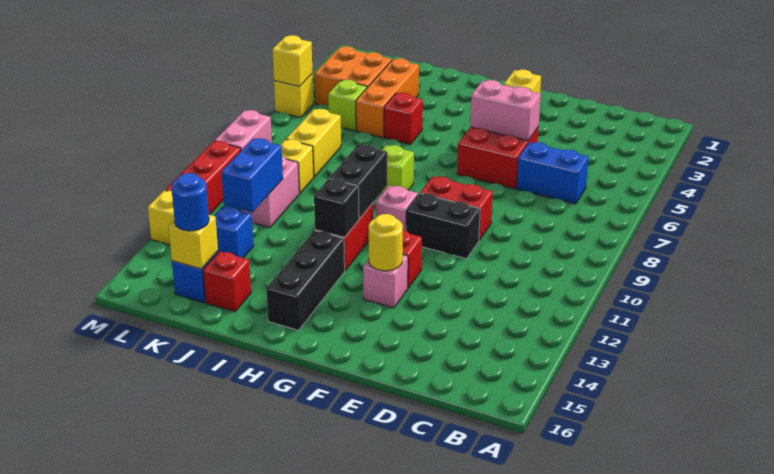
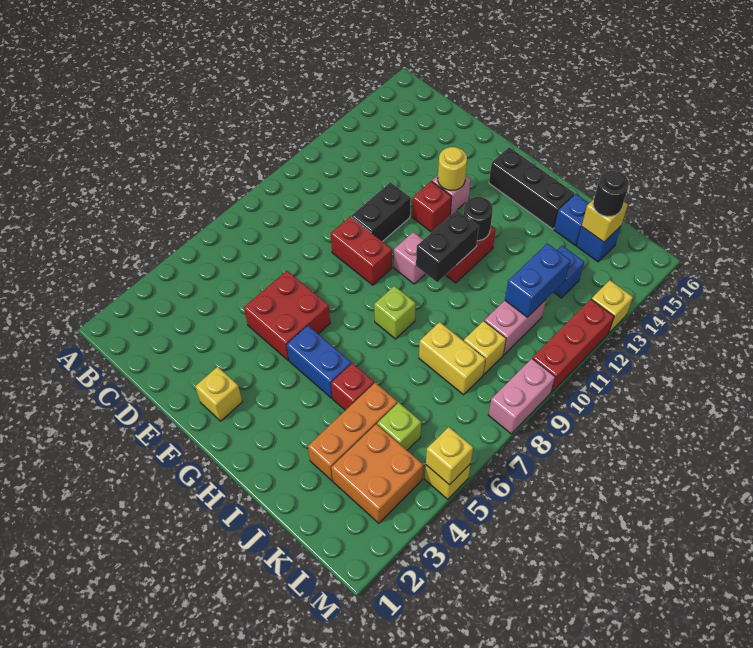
blue 1x2 brick [517,142,589,204] -> blue 1x2 brick moved to [287,326,351,398]
pink 1x2 brick [470,80,541,141] -> none
black 1x2 brick [406,193,480,259] -> black 1x2 brick turned to [351,182,411,242]
black 1x1 brick [314,179,359,237] -> black 1x1 round brick [463,197,493,241]
black 1x3 brick [266,231,345,330] -> black 1x3 brick turned to [489,147,575,229]
red 1x1 brick [203,251,251,312] -> blue 1x1 brick [554,194,589,245]
yellow 1x2 brick [286,109,341,177] -> yellow 1x2 brick turned to [419,322,486,395]
blue 1x1 round brick [171,173,209,231] -> black 1x1 round brick [593,171,629,217]

